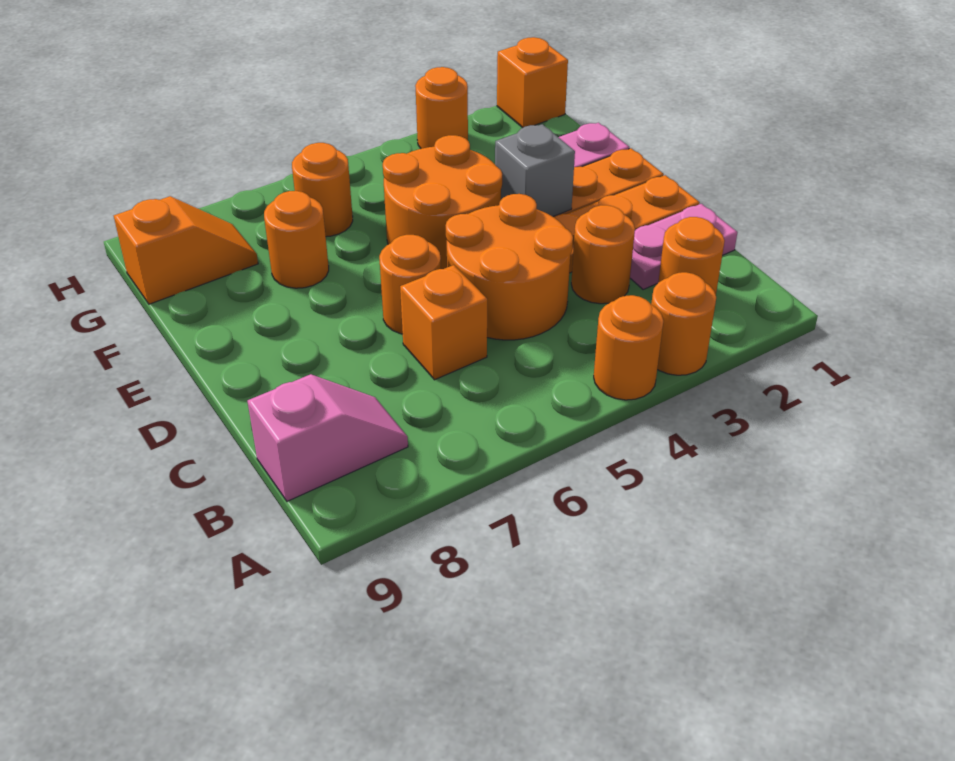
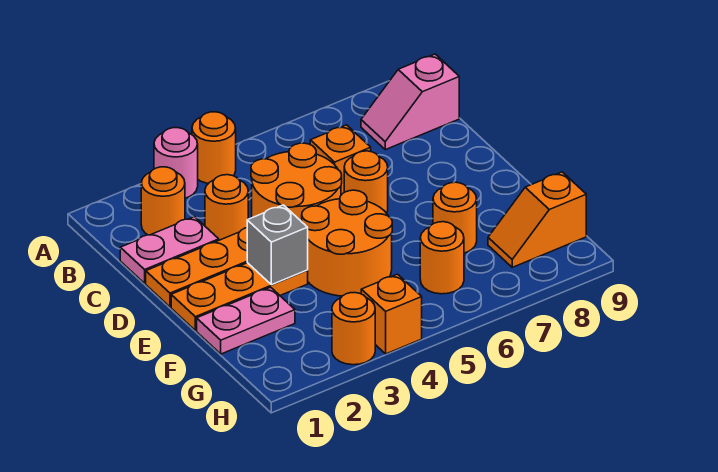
orange 1x1 round brick [651,272,716,375] -> pink 1x1 round brick [154,128,198,198]
orange 1x1 brick [497,37,568,128] -> orange 1x1 brick moved to [361,274,422,354]

